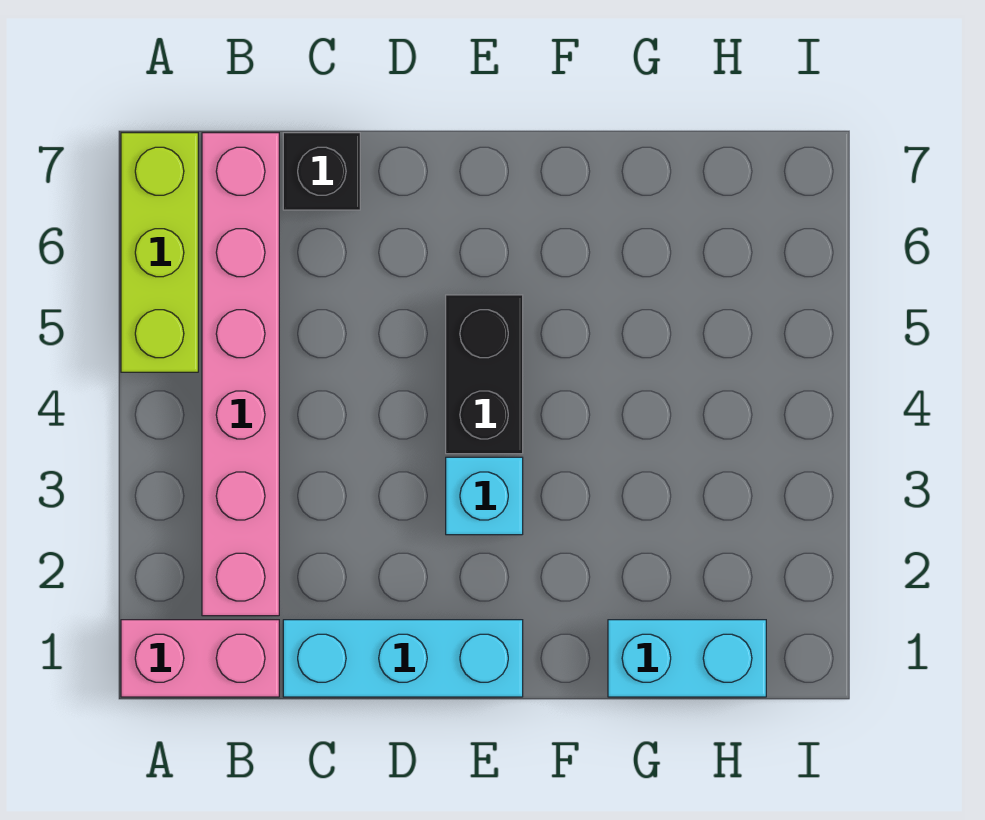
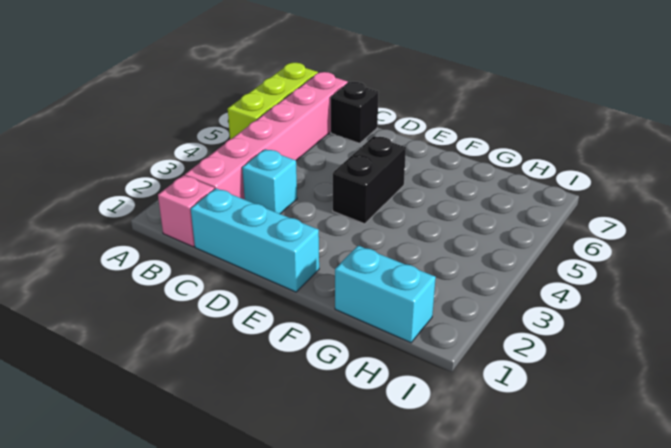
pink 1x2 brick [121,620,279,697] -> pink 1x1 brick [158,175,214,247]
cyan 1x1 brick [446,457,523,535] -> cyan 1x1 brick moved to [242,149,297,214]

